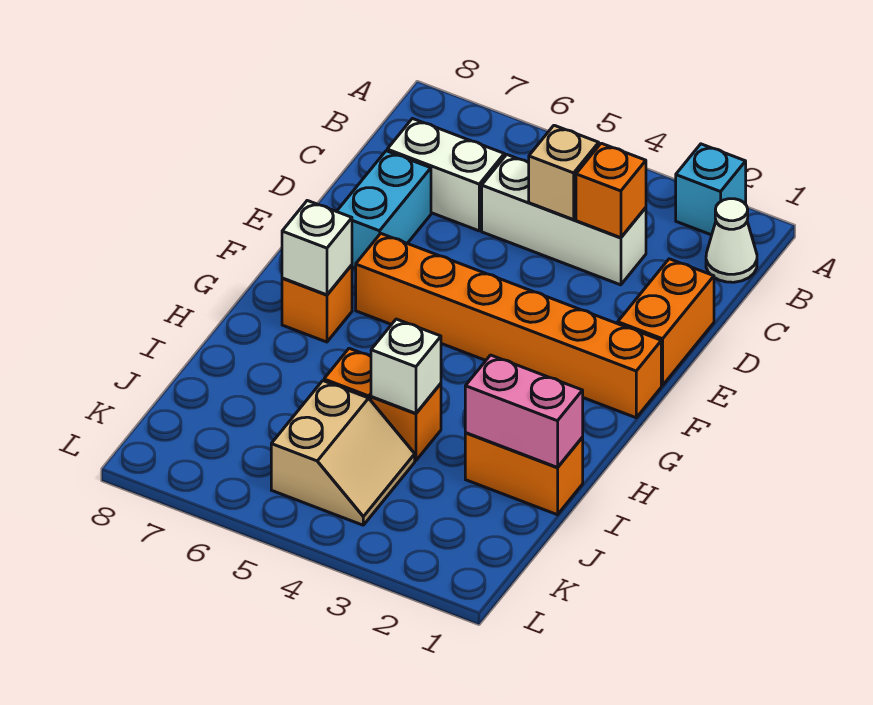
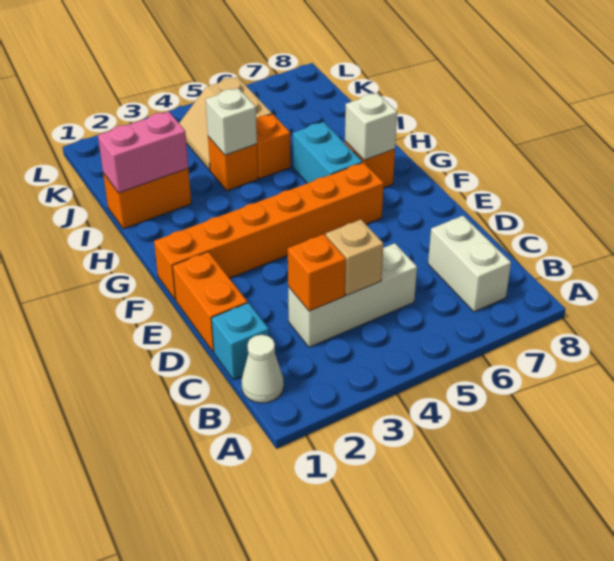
cyan 1x1 brick [676,144,746,235] -> cyan 1x1 brick moved to [211,303,269,380]
white 1x2 brick [387,119,504,231] -> white 1x2 brick turned to [428,216,511,312]
cyan 1x2 brick [337,151,431,268] -> cyan 1x2 brick moved to [293,122,363,183]

